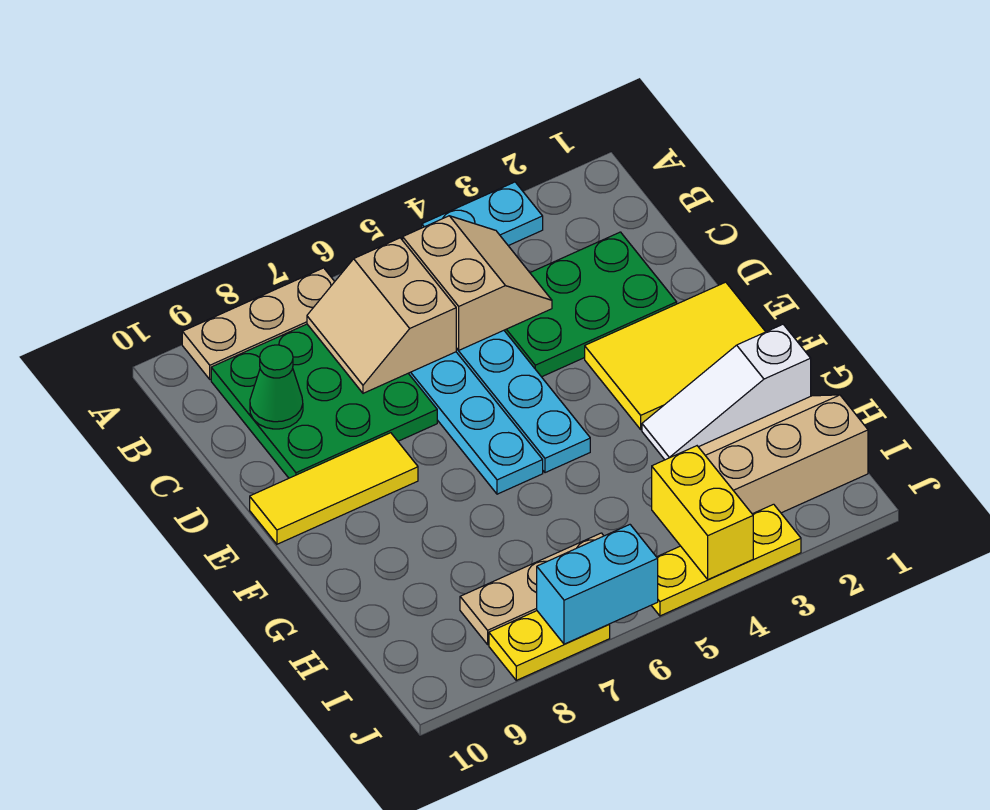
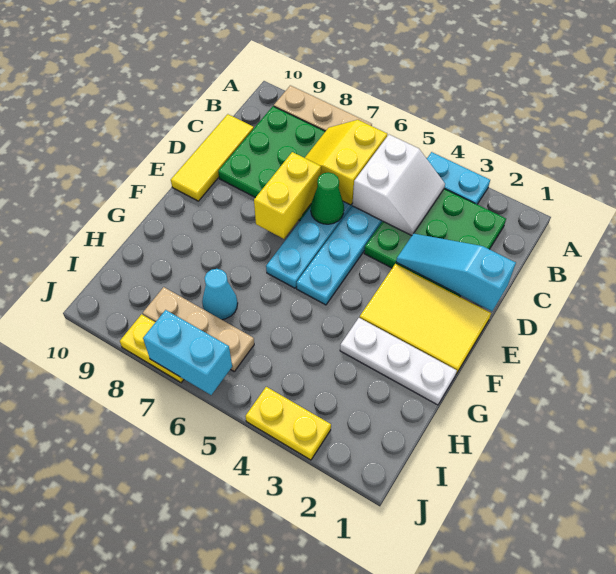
tan 2x2 slope [403,216,552,350] -> white 2x2 slope [352,135,445,236]
tan 2x2 slope [307,238,456,393] -> yellow 2x2 slope [305,120,387,205]
green 2x3 plate [504,232,677,377] -> green 3x3 plate [364,189,506,297]
green 1x1 cone [250,345,303,429] -> green 1x1 cone moved to [311,172,344,224]
none -> cyan 1x3 slope [396,234,516,311]
yellow 1x3 tile [250,433,418,544] -> yellow 1x3 tile turned to [171,114,254,201]
white 1x3 slope [642,324,811,460] -> white 1x3 plate [340,318,457,405]
tan 2x3 slope [699,395,868,514] -> none
none -> cyan 1x1 cone [202,269,238,320]
yellow 1x2 brick [652,446,753,579] -> yellow 1x2 brick moved to [254,152,321,239]
yellow 1x3 plate [651,504,801,616] -> yellow 1x2 plate [245,387,331,460]

